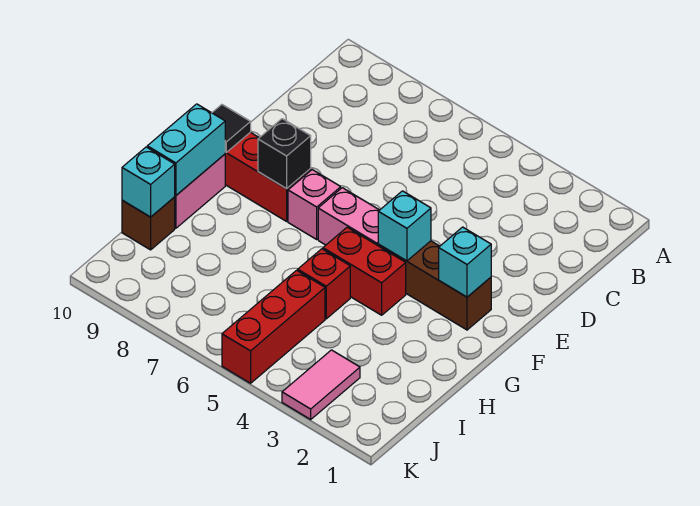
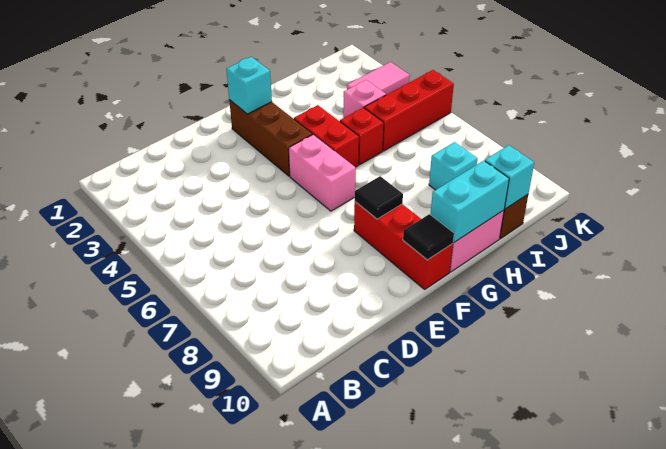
cyan 1x1 brick [378,191,431,261] -> cyan 1x1 brick moved to [429,142,477,190]
pink 1x1 brick [288,170,341,239] -> pink 1x1 brick moved to [343,80,386,118]
black 1x1 brick [258,119,311,189] -> black 1x1 tile [355,176,403,219]

